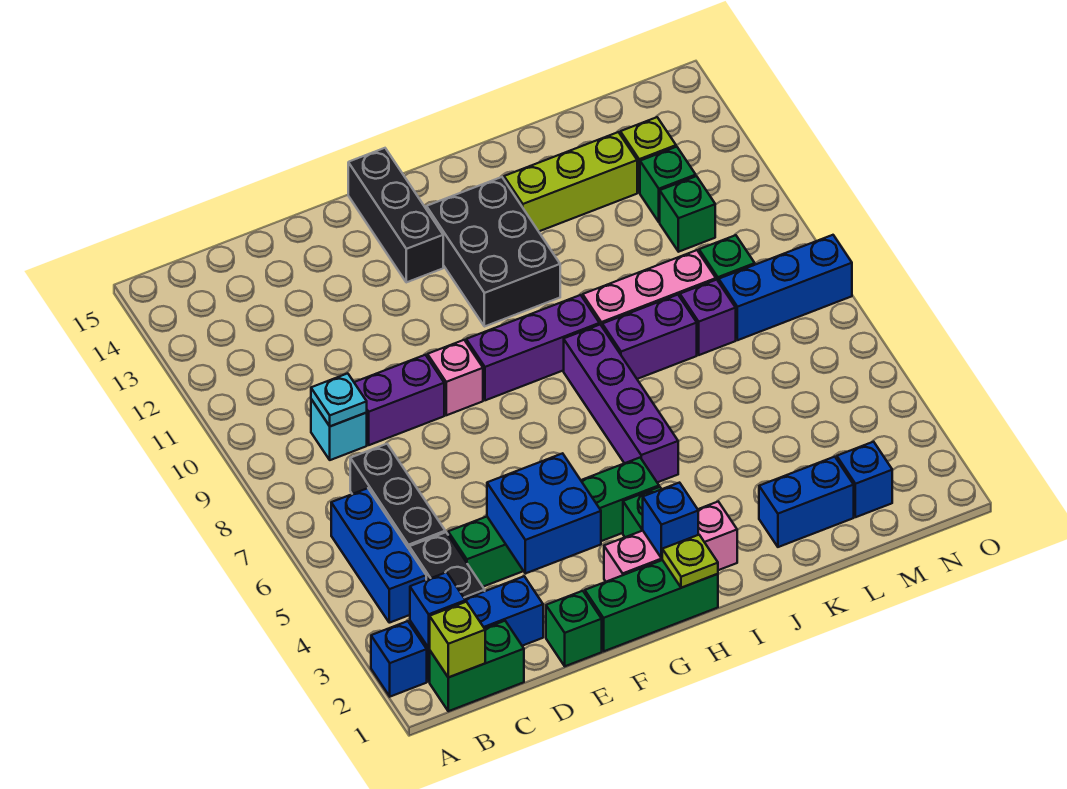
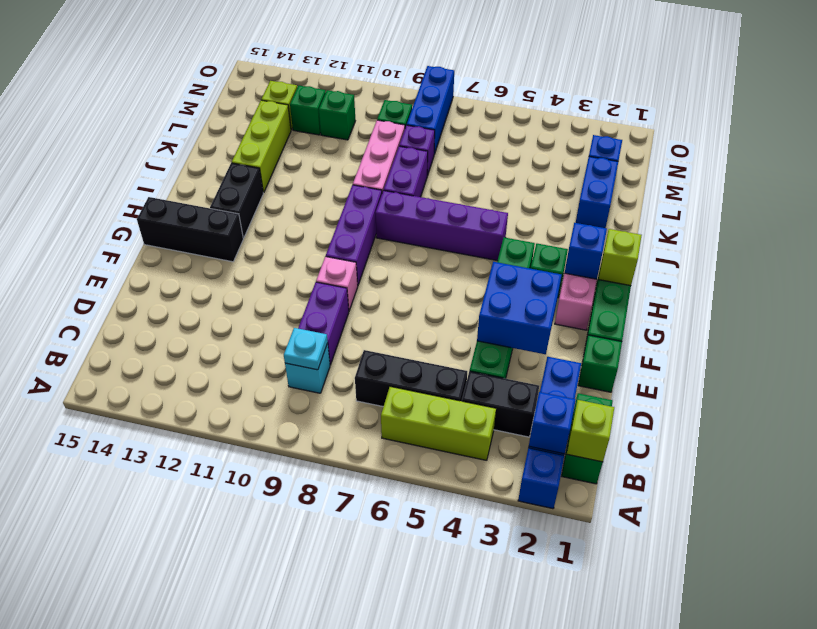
blue 1x3 brick [331,488,426,623] -> lime 1x3 brick [381,387,496,460]
lime 1x1 plate [662,535,718,588] -> lime 1x1 brick [599,229,642,286]
black 2x3 brick [426,177,560,327] -> black 1x2 brick [210,163,263,238]

